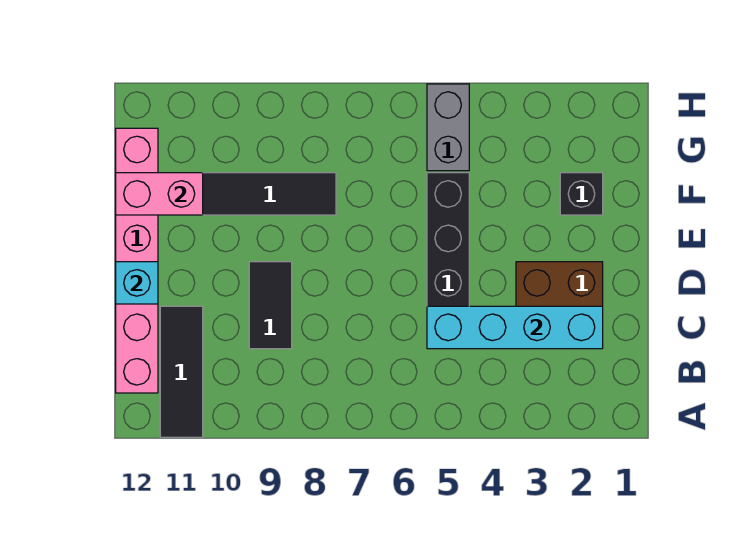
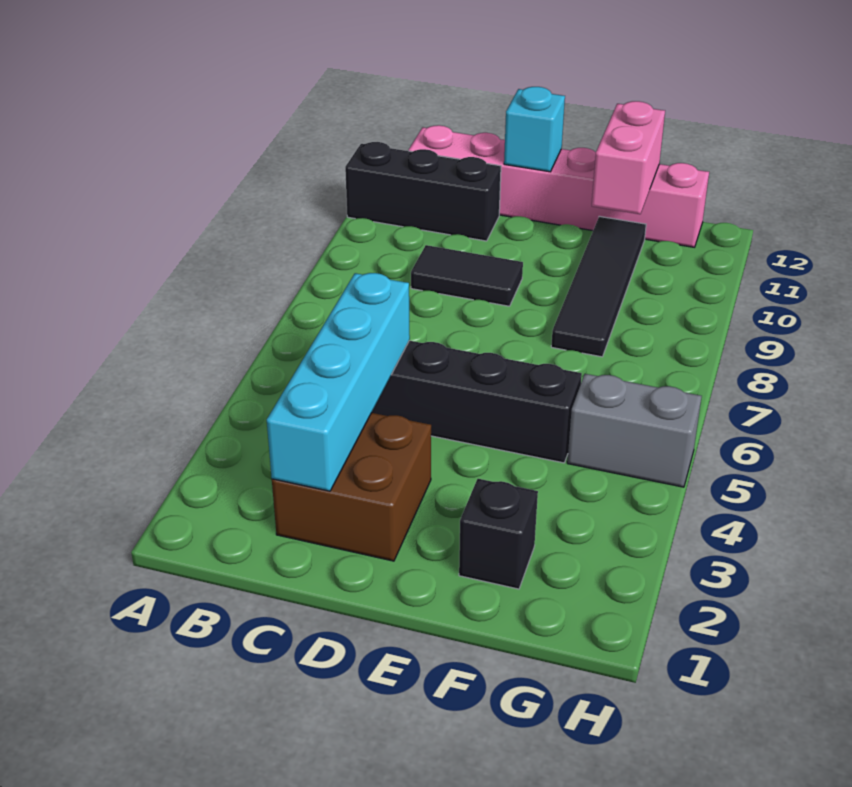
black 1x3 tile [160,306,203,437] -> black 1x3 brick [345,142,501,241]

